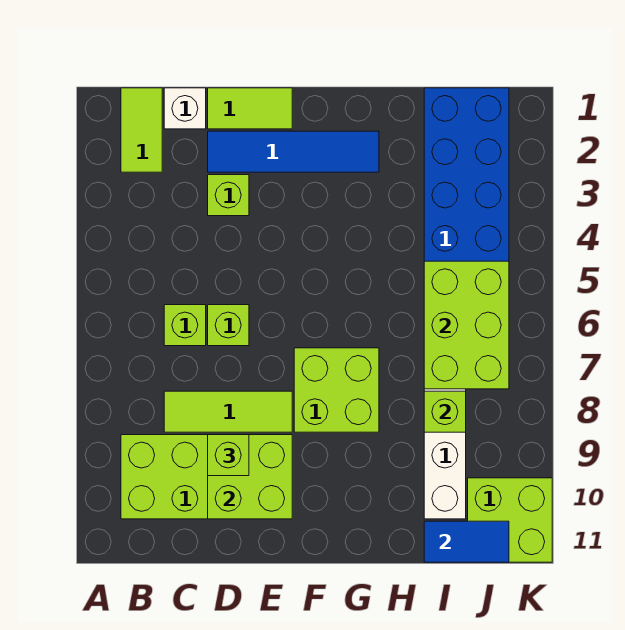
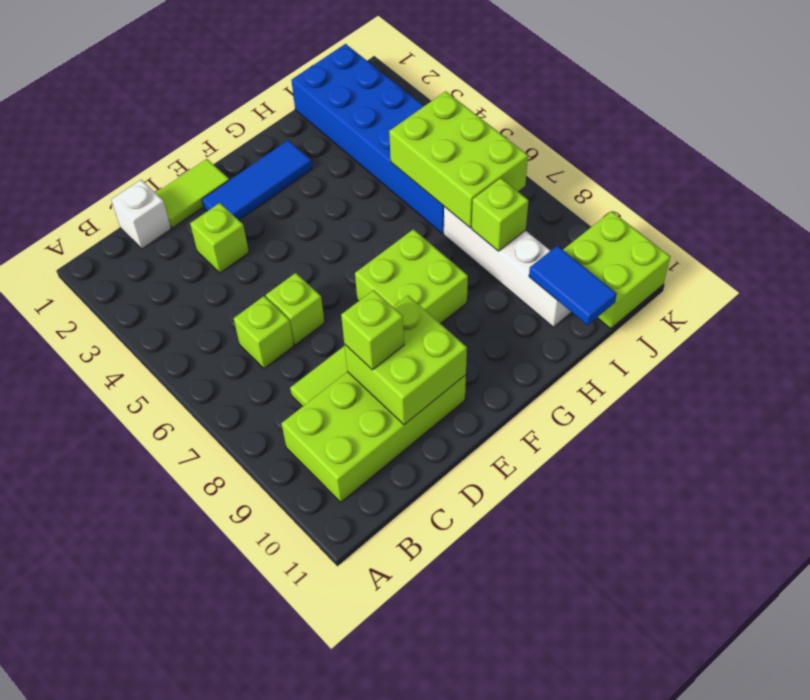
lime 1x2 tile [121,88,162,172] -> none
blue 1x4 tile [208,131,379,172] -> blue 1x3 tile [202,140,312,220]
blue 1x2 tile [424,521,509,562] -> blue 1x2 tile turned to [529,246,617,325]

